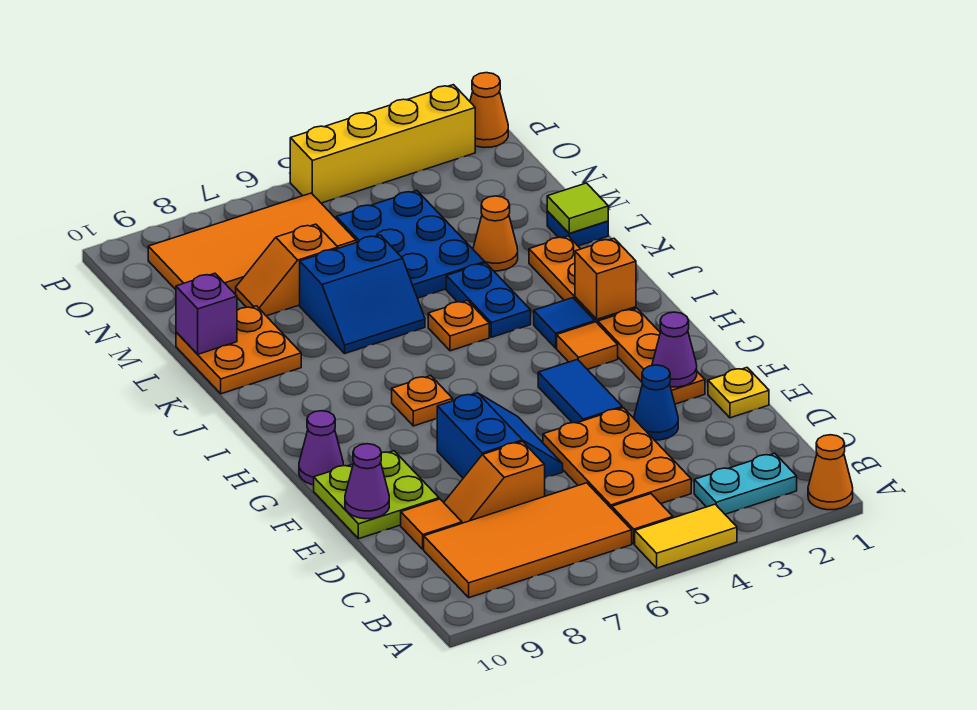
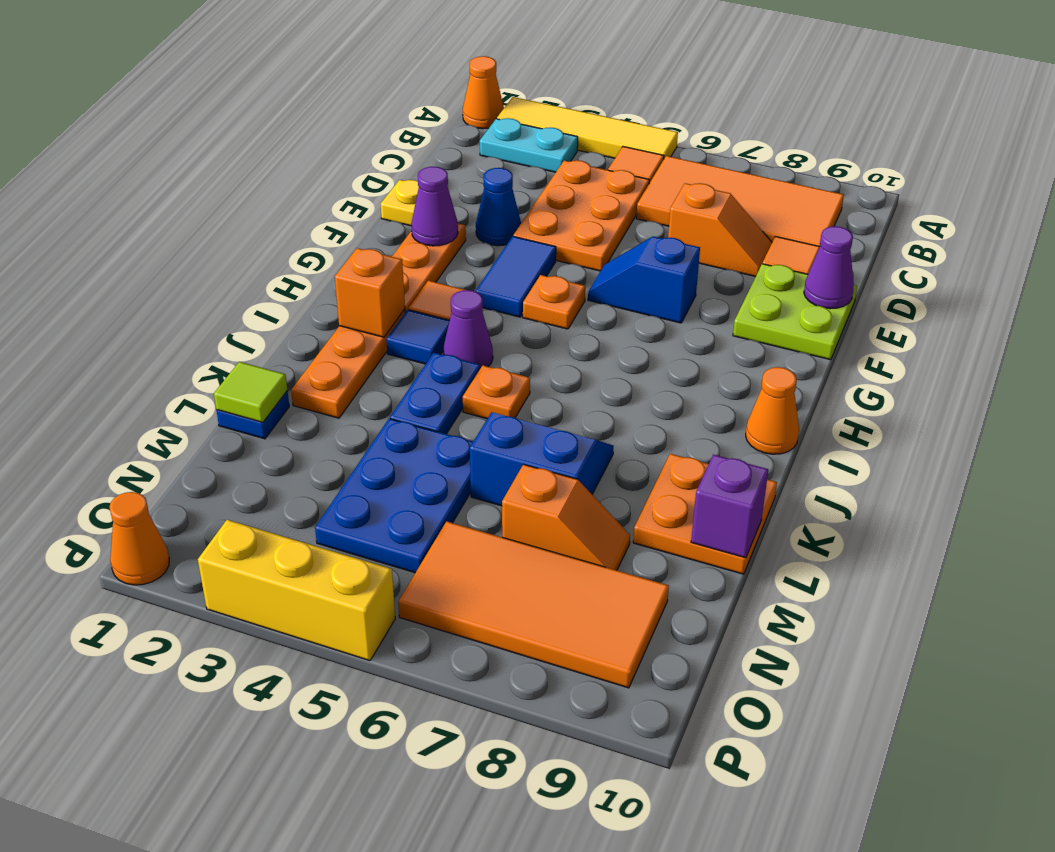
yellow 1x2 tile [635,504,737,568] -> yellow 1x4 tile [497,97,678,158]
blue 2x2 slope [437,393,563,478] -> blue 1x2 slope [588,237,700,323]
purple 1x1 cone [299,411,344,485] -> purple 1x1 cone moved to [443,290,493,368]
orange 1x1 plate [392,376,453,426] -> orange 1x1 plate moved to [523,275,585,329]
orange 1x1 cone [473,196,518,271] -> orange 1x1 cone moved to [746,367,799,454]
yellow 1x4 brick [290,85,475,203] -> yellow 1x3 brick [198,520,395,661]

